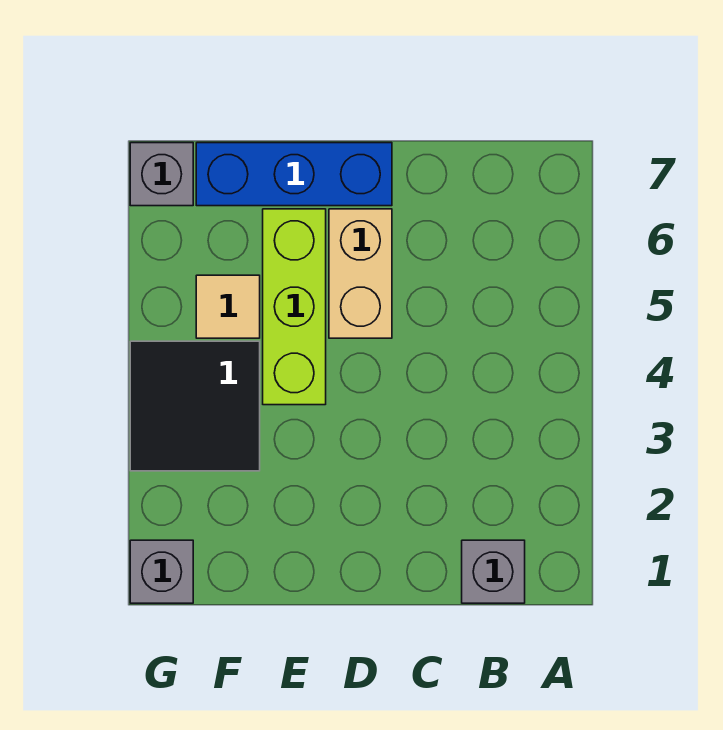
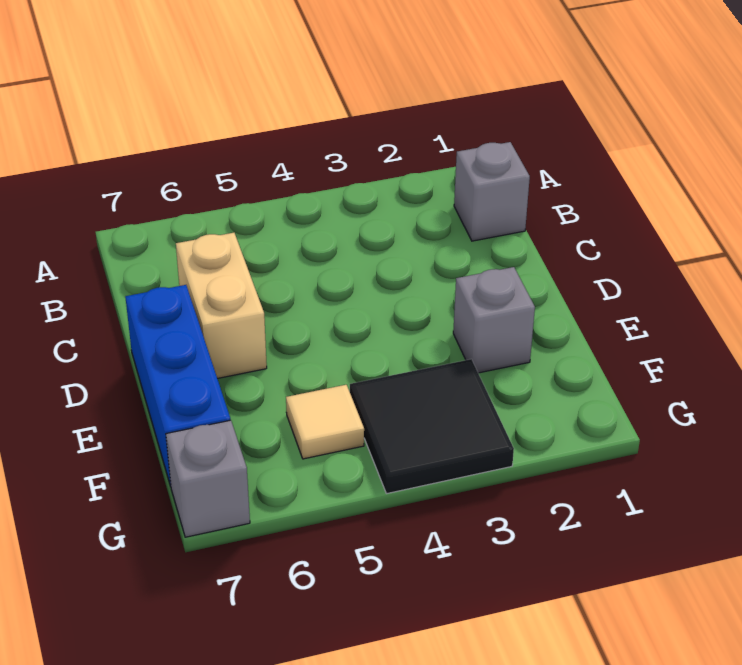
tan 1x2 brick [329,209,392,338] -> tan 1x2 brick turned to [176,233,267,379]
lime 1x3 brick [263,209,326,405] -> none
grey 1x1 brick [130,540,193,603] -> grey 1x1 brick moved to [453,267,535,373]

